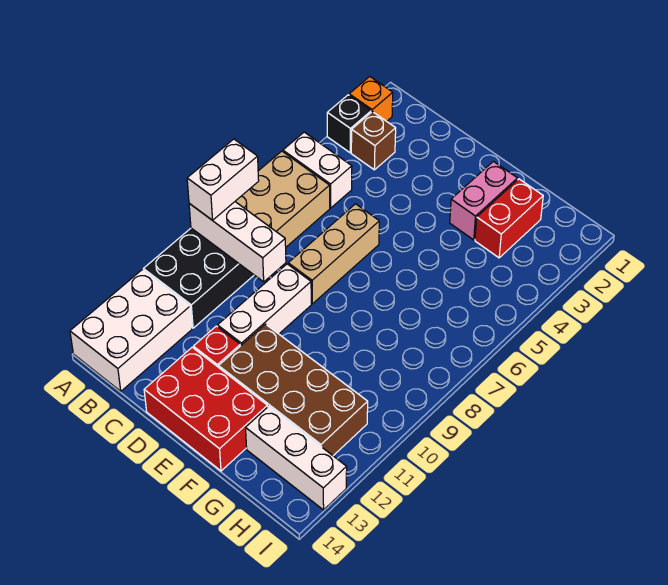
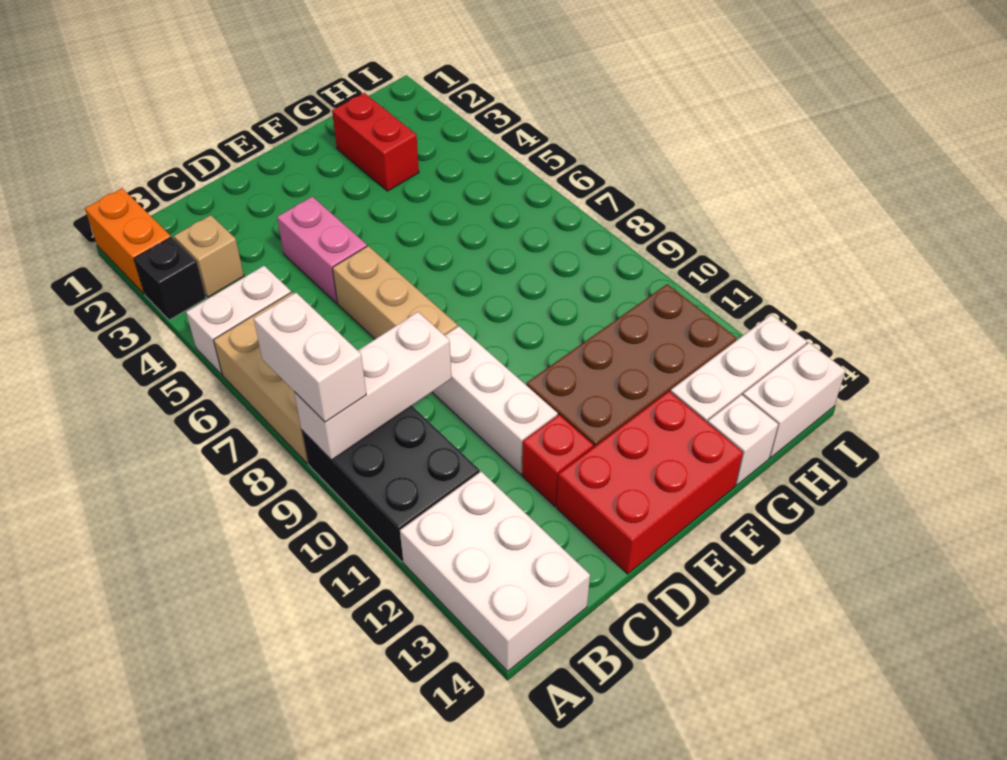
orange 1x1 brick [349,77,393,121] -> orange 1x2 brick [85,188,171,294]
brown 1x1 brick [351,112,396,170] -> tan 1x1 brick [174,215,244,297]
pink 1x2 brick [450,161,518,240] -> pink 1x2 brick moved to [277,197,367,303]
none -> white 1x1 brick [708,395,778,486]
none -> white 1x2 brick [743,343,845,458]

